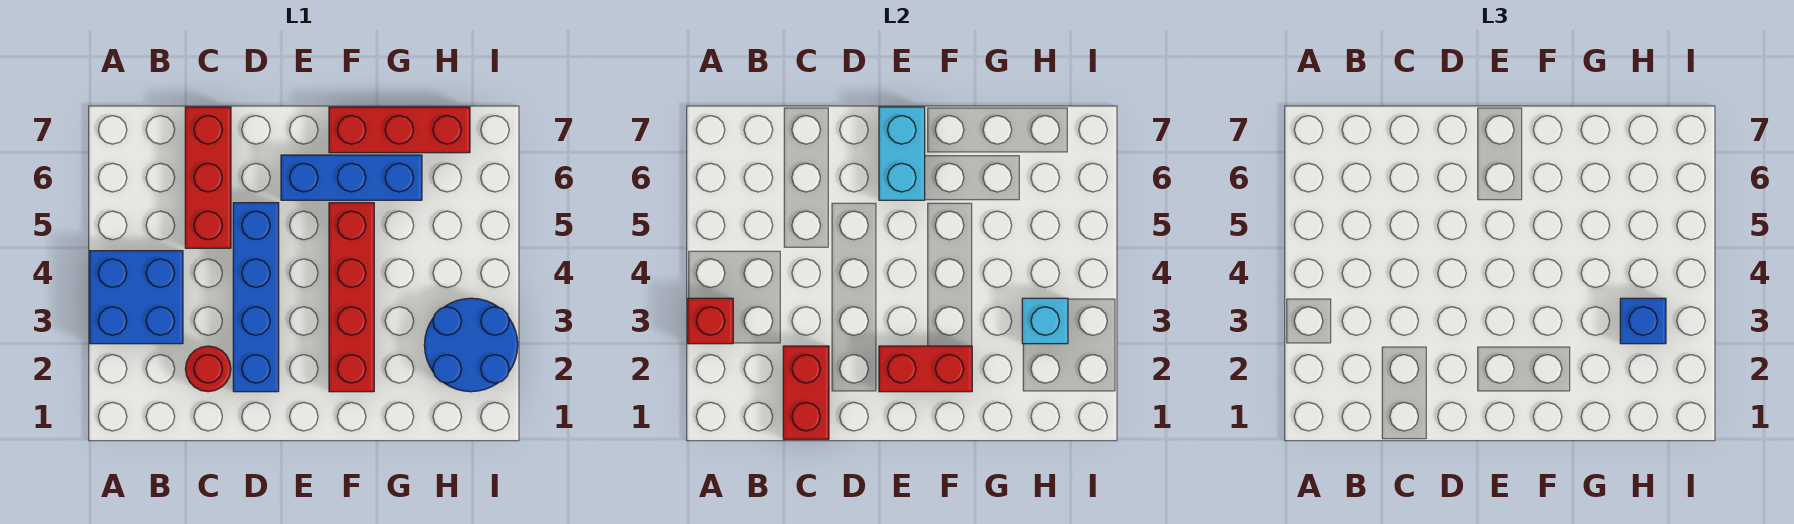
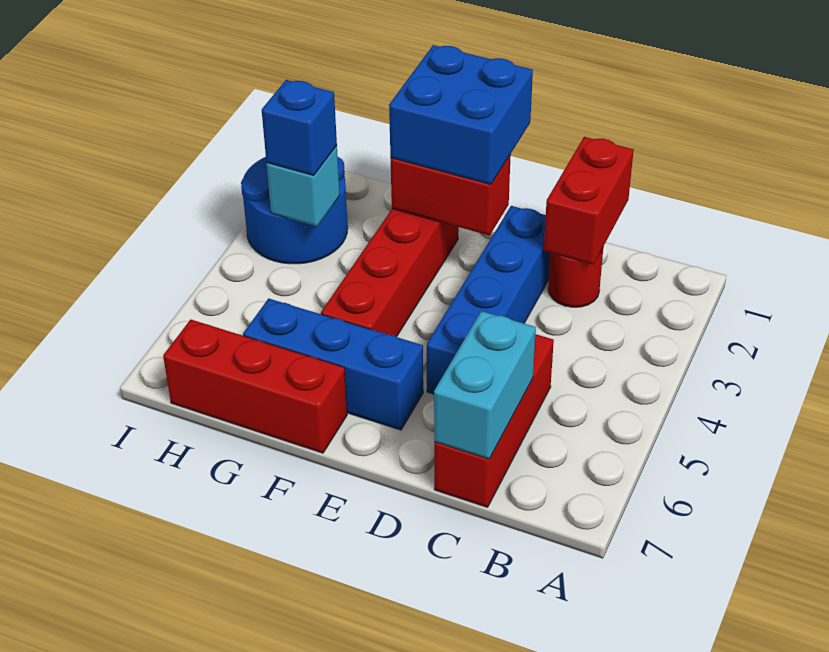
blue 2x2 brick [90,251,183,344] -> blue 2x2 brick moved to [389,45,533,185]
red 1x1 brick [688,298,733,344] -> none
cyan 1x2 brick [879,107,925,200] -> cyan 1x2 brick moved to [434,311,536,459]

